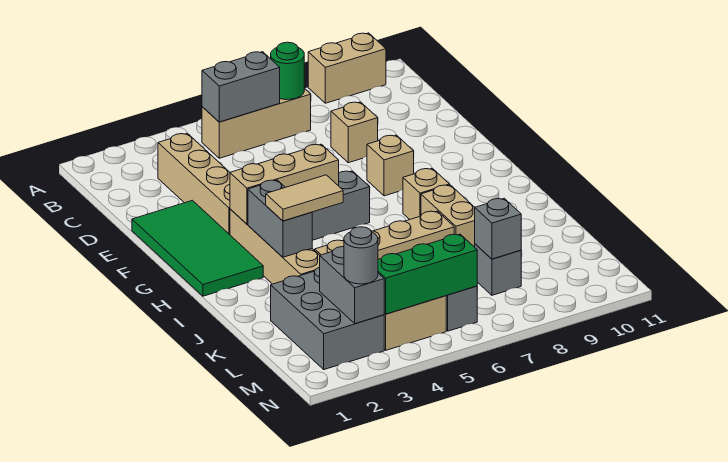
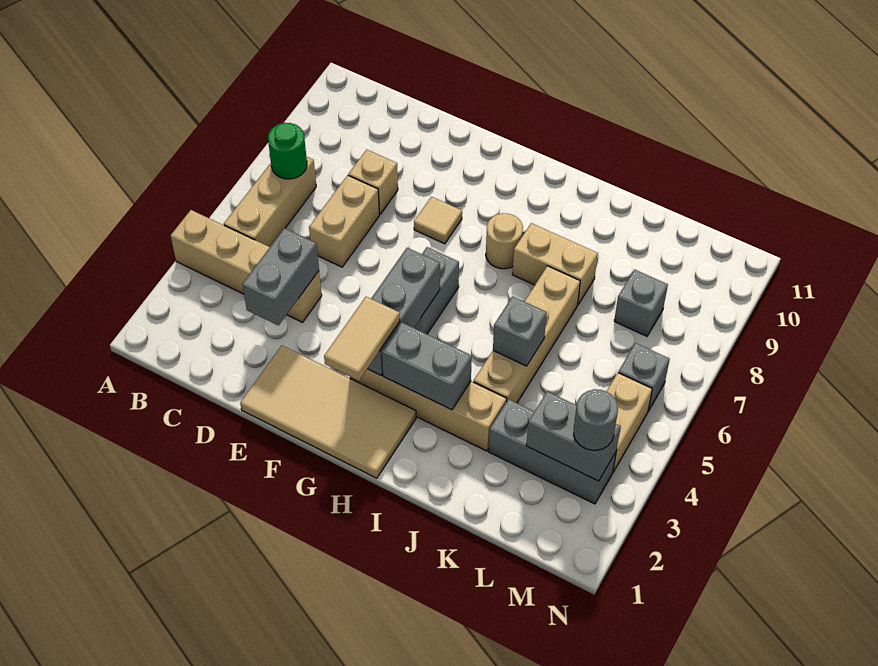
tan 1x2 brick [308,33,386,103] -> tan 1x2 brick moved to [309,175,379,267]
grey 1x2 brick [202,52,280,122] -> grey 1x2 brick moved to [242,228,319,325]
tan 1x4 brick [158,133,230,235] -> tan 1x4 brick moved to [171,210,322,322]
green 2x4 tile [132,200,263,296] -> tan 2x4 tile [240,345,416,478]
tan 1x1 brick [367,135,414,196] -> tan 1x1 tile [414,197,462,244]
tan 1x3 brick [230,144,339,224] -> grey 1x3 brick [367,248,440,375]
tan 1x1 brick [403,168,450,220] -> tan 1x1 round brick [486,213,523,269]
tan 1x2 tile [266,175,343,221] -> tan 1x2 tile moved to [324,297,400,381]
grey 2x3 brick [271,267,384,369] -> grey 1x3 brick [489,399,616,504]
grey 1x1 brick [475,198,521,259] -> grey 1x1 brick moved to [493,296,547,366]
green 1x3 brick [378,234,477,314] -> none

